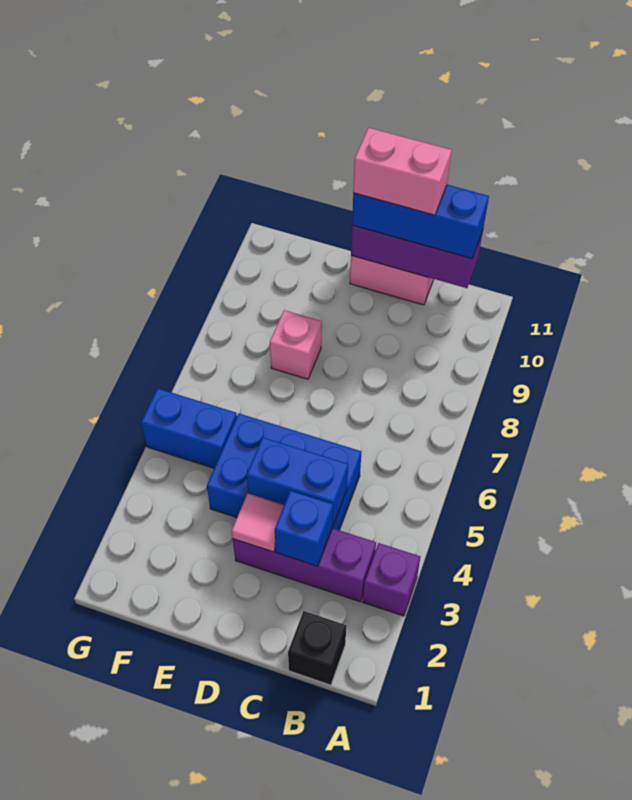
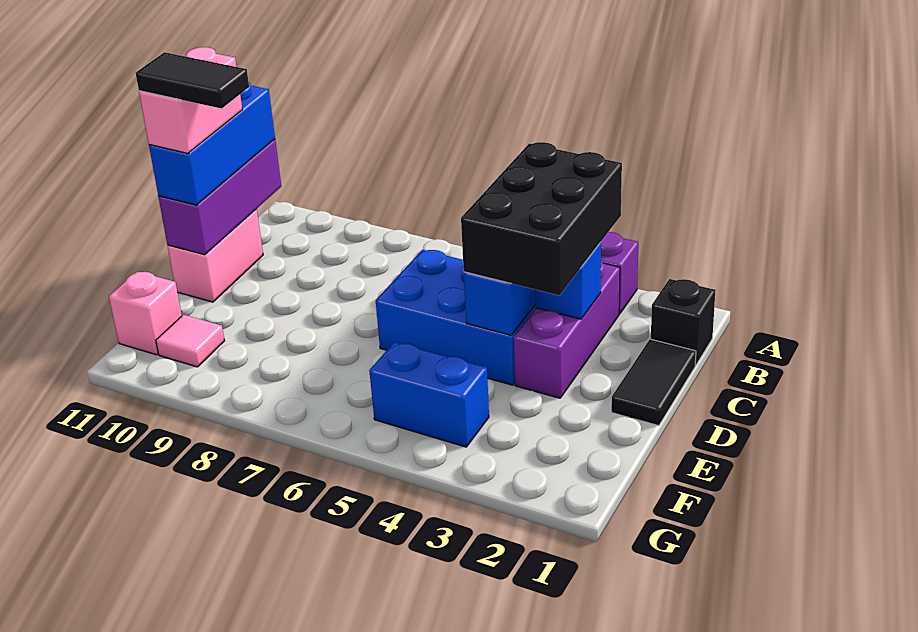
none -> black 2x3 brick [461,142,622,295]
none -> black 1x2 tile [611,339,696,426]
blue 2x3 brick [207,413,361,530] -> blue 2x3 brick turned to [376,250,536,385]
pink 1x1 tile [232,493,284,552] -> pink 1x1 tile moved to [156,315,224,367]
none -> black 1x2 tile [136,52,249,109]
pink 1x1 brick [270,310,321,379] -> pink 1x1 brick moved to [109,271,182,355]
blue 1x2 brick [141,388,237,468] -> blue 1x2 brick turned to [369,342,489,447]

